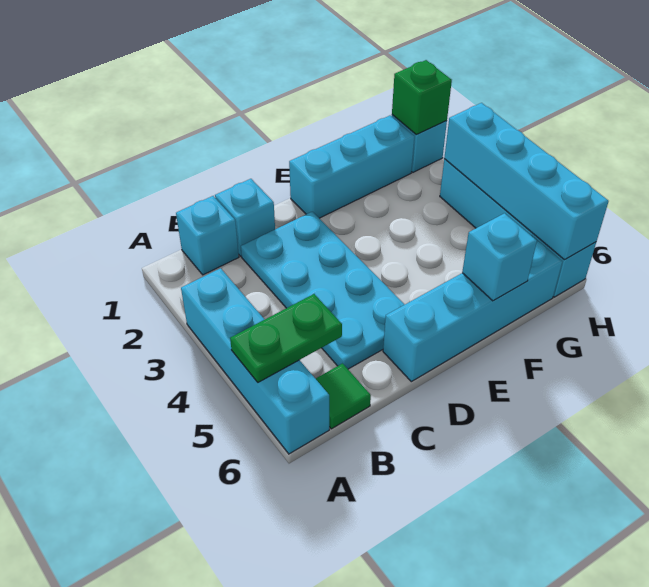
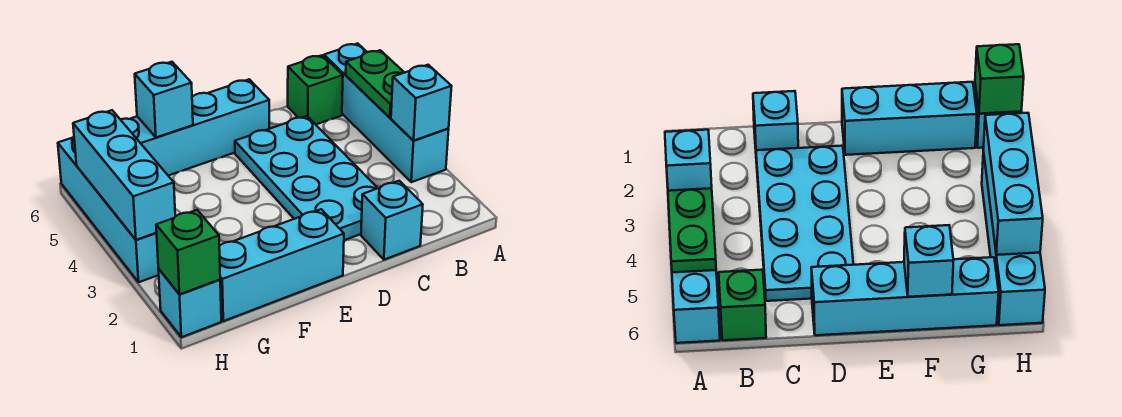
green 1x2 plate [230,294,342,382] -> green 1x2 plate turned to [346,50,404,118]
cyan 1x1 brick [176,196,239,275] -> cyan 1x1 brick moved to [391,65,452,140]
green 1x1 tile [316,364,371,429] -> green 1x1 brick [288,55,343,124]
cyan 1x4 brick [444,103,609,260] -> cyan 1x3 brick [73,110,175,240]

